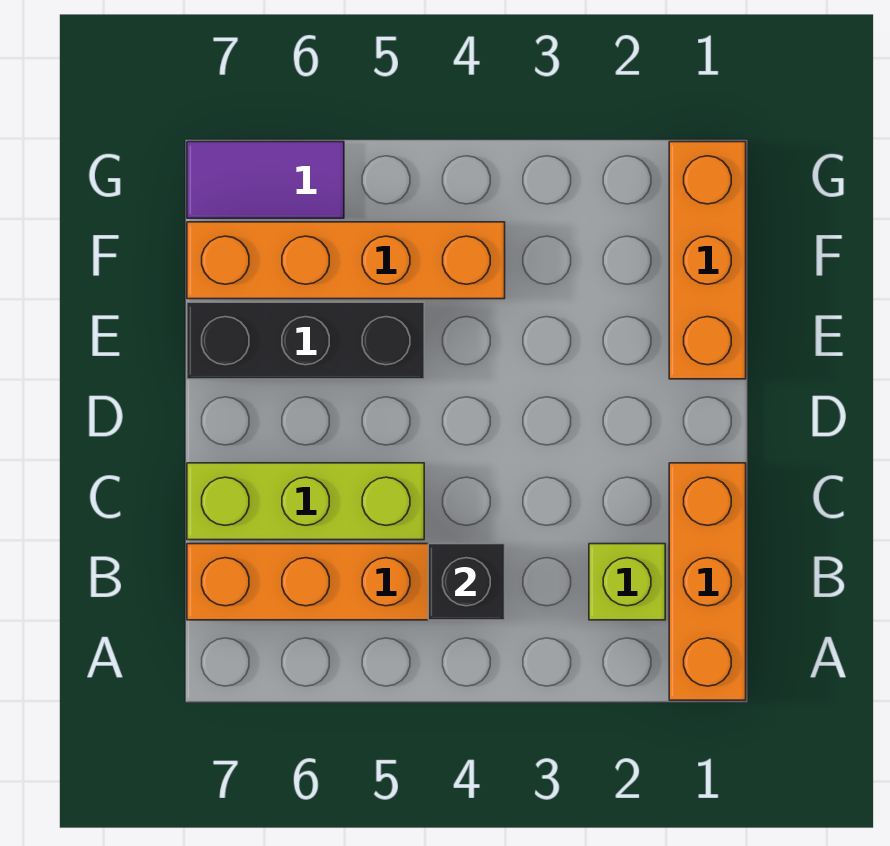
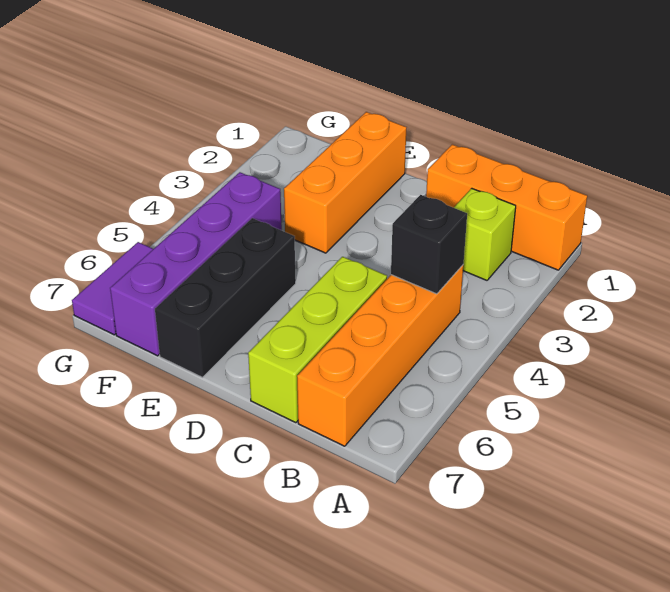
orange 1x3 brick [669,142,746,379] -> orange 1x3 brick turned to [284,112,407,253]
orange 1x4 brick [187,222,505,299] -> purple 1x4 brick [110,172,282,356]

